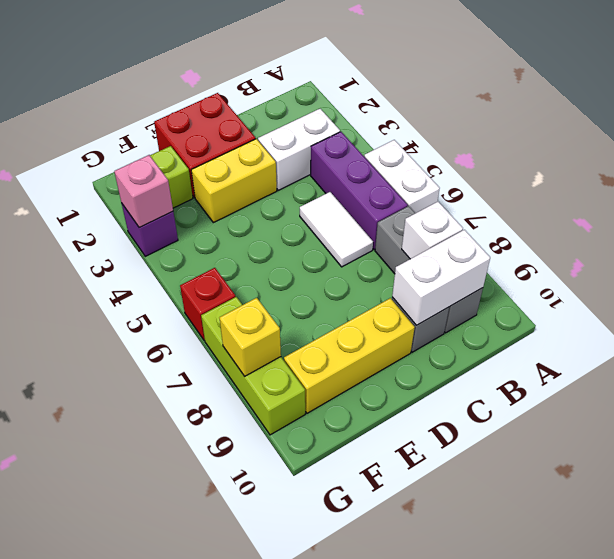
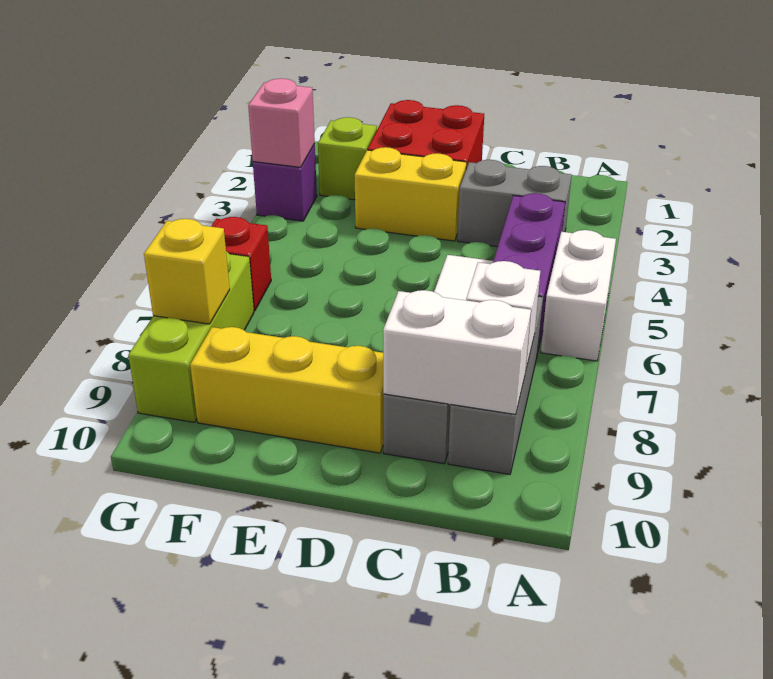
white 1x2 brick [258,109,340,190] -> grey 1x2 brick [457,160,572,247]

